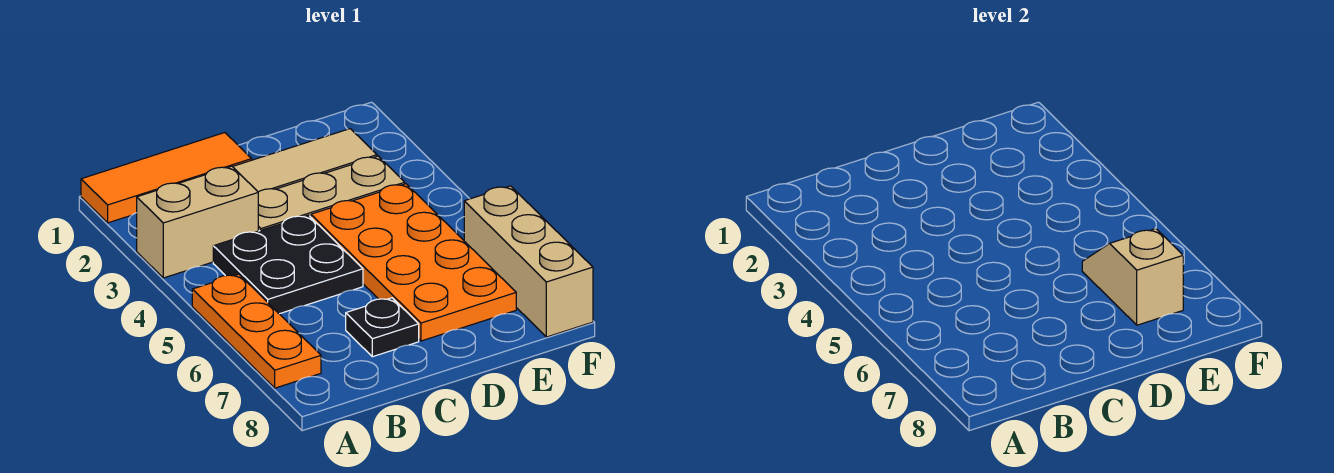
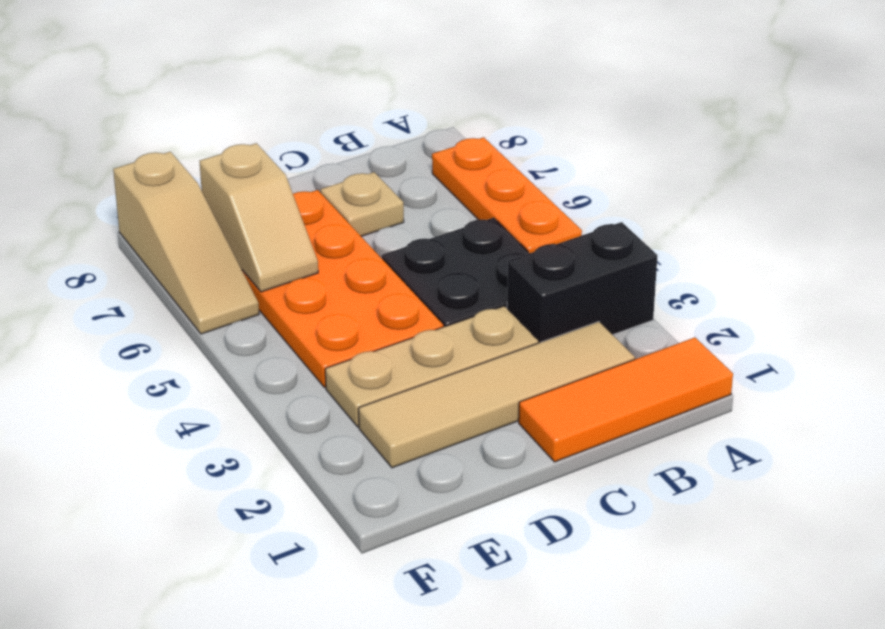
tan 1x2 brick [137,166,258,278] -> black 1x2 brick [507,222,658,343]
black 1x1 plate [346,298,419,357] -> tan 1x1 plate [320,172,404,236]
tan 1x3 brick [464,186,593,337] -> tan 1x3 slope [113,152,259,334]

